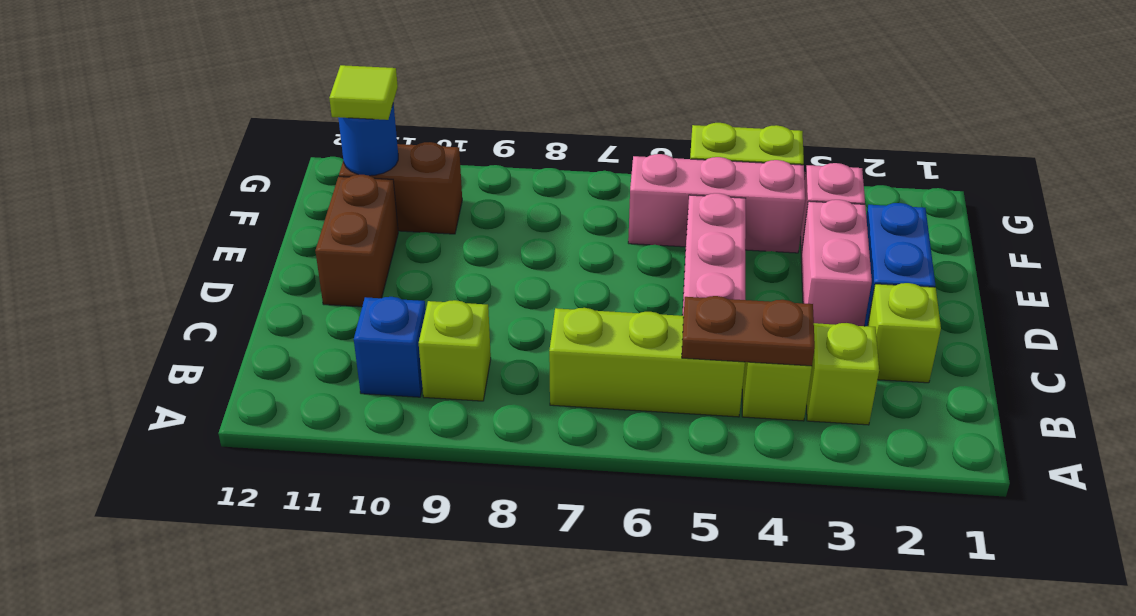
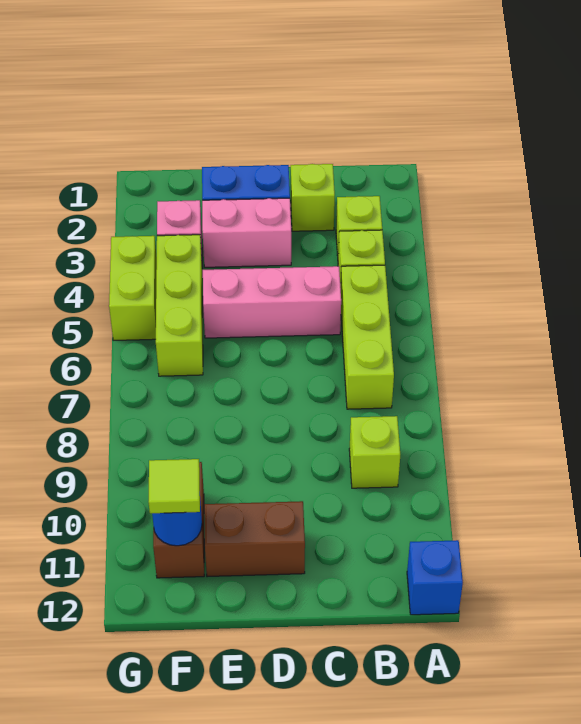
brown 1x2 plate [682,296,815,366] -> none
blue 1x1 brick [354,297,426,397] -> blue 1x1 brick moved to [407,540,463,615]
pink 1x3 brick [628,154,805,253] -> lime 1x3 brick [156,235,203,376]

